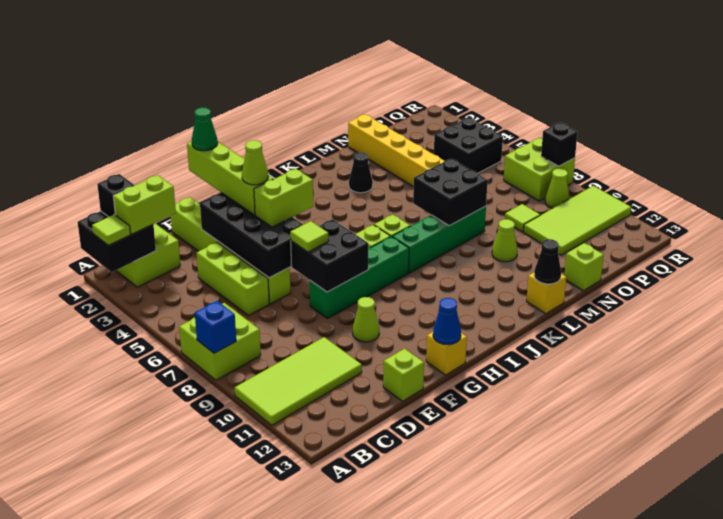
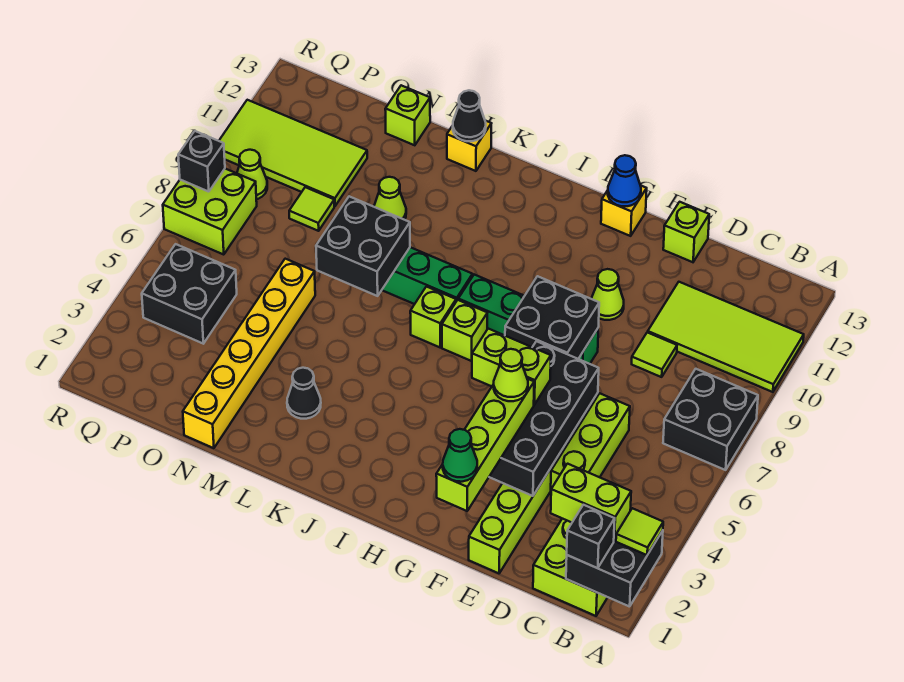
lime 2x2 brick [179,303,261,380] -> black 2x2 brick [663,369,758,470]
blue 1x1 brick [195,301,236,353] -> none
lime 1x1 tile [290,221,329,252] -> lime 1x1 tile moved to [632,332,677,377]

